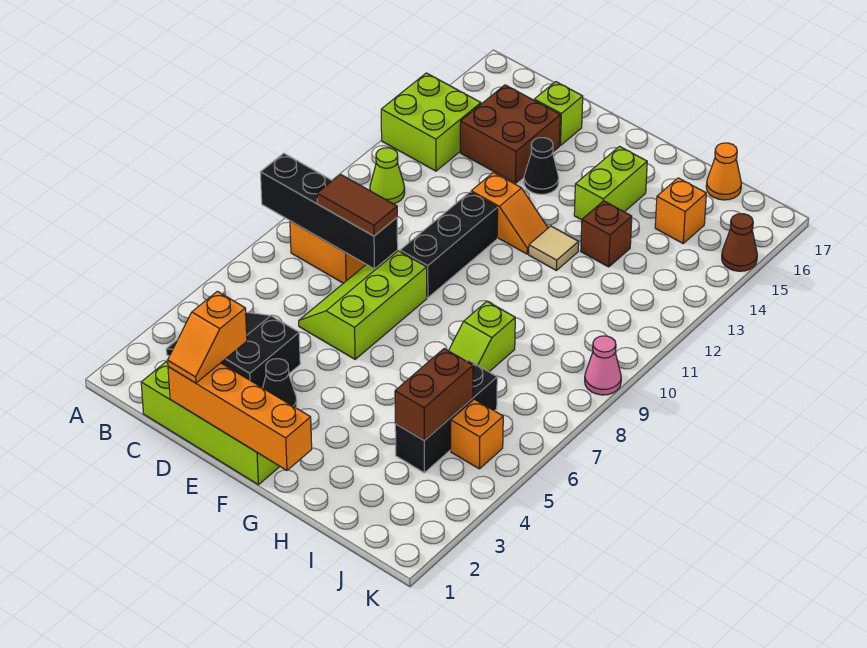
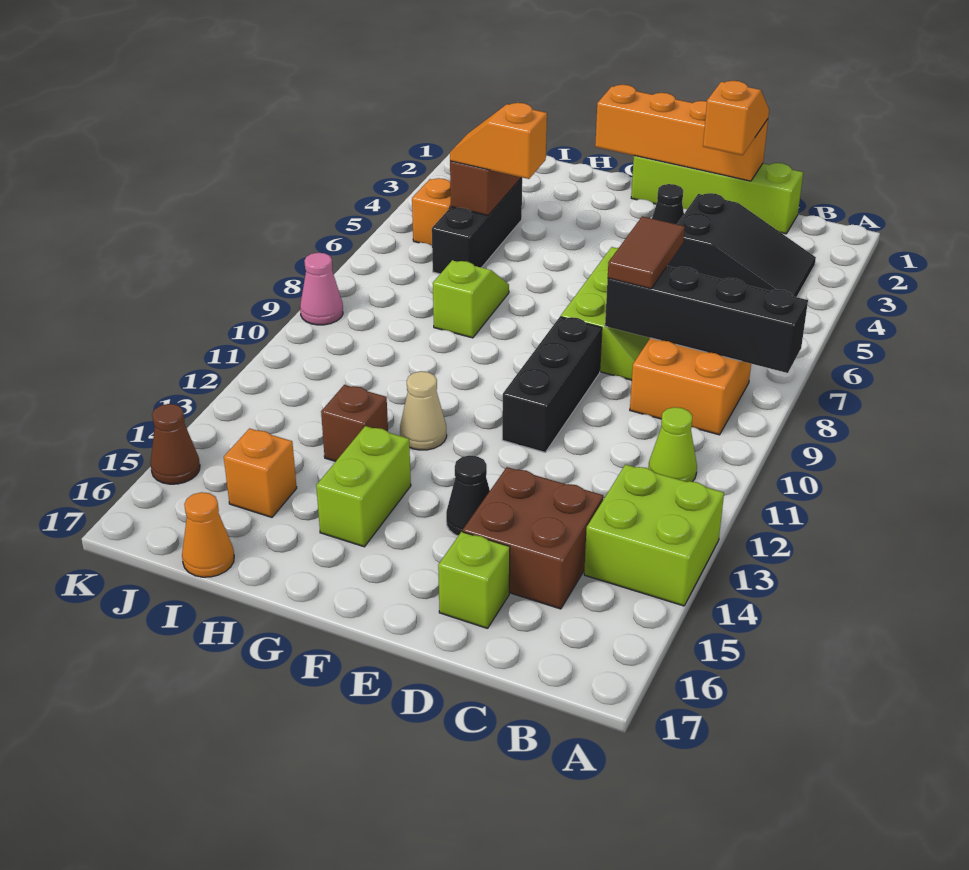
brown 1x2 tile [317,174,397,236] -> brown 1x2 tile turned to [608,216,685,289]
orange 1x2 slope [471,173,548,254] -> orange 1x2 slope moved to [450,103,547,179]
tan 1x1 tile [529,226,579,270] -> tan 1x1 cone [400,371,447,450]

